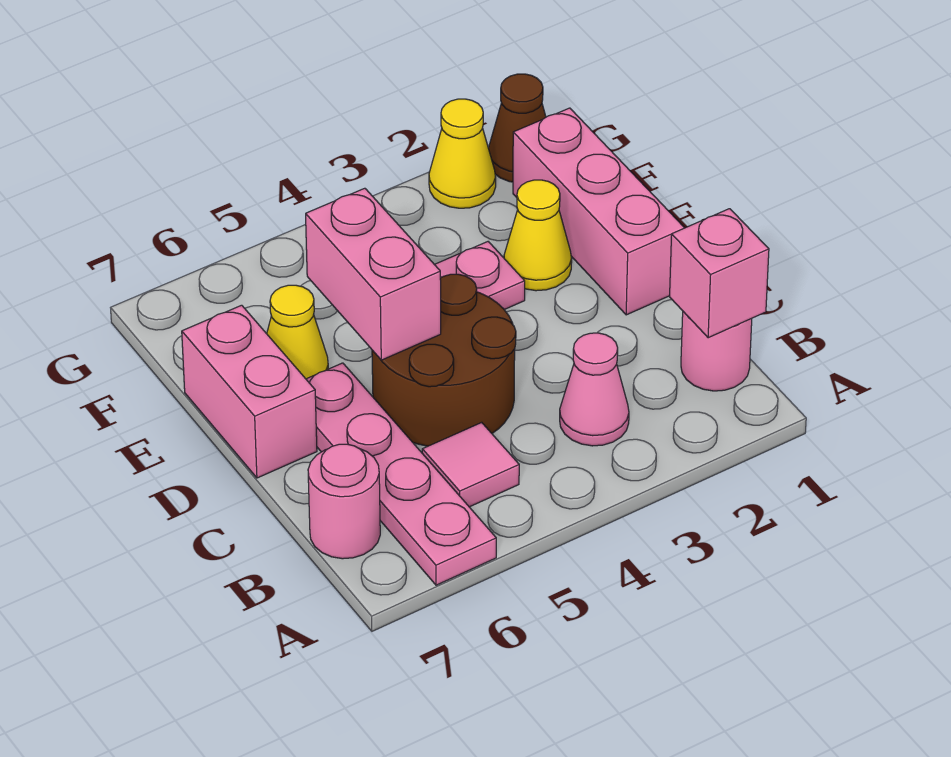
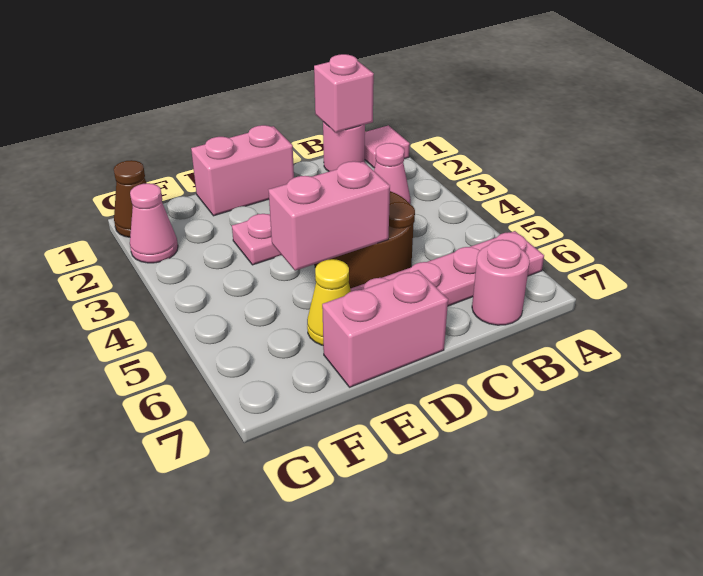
pink 1x1 tile [422,422,519,507] -> pink 1x1 tile moved to [365,125,410,168]
pink 1x3 brick [513,108,684,315] -> pink 1x2 brick [191,125,294,216]
yellow 1x1 cone [504,180,572,291] -> none
yellow 1x1 cone [429,99,496,208] -> pink 1x1 cone [130,183,178,263]

